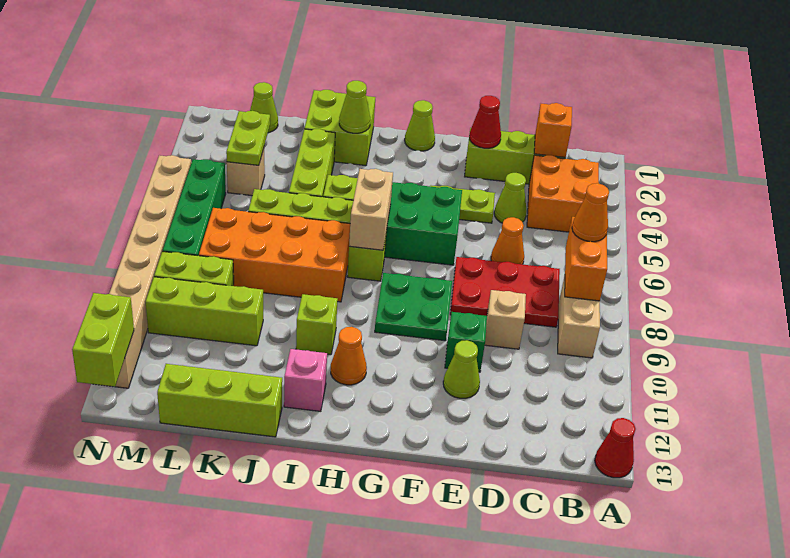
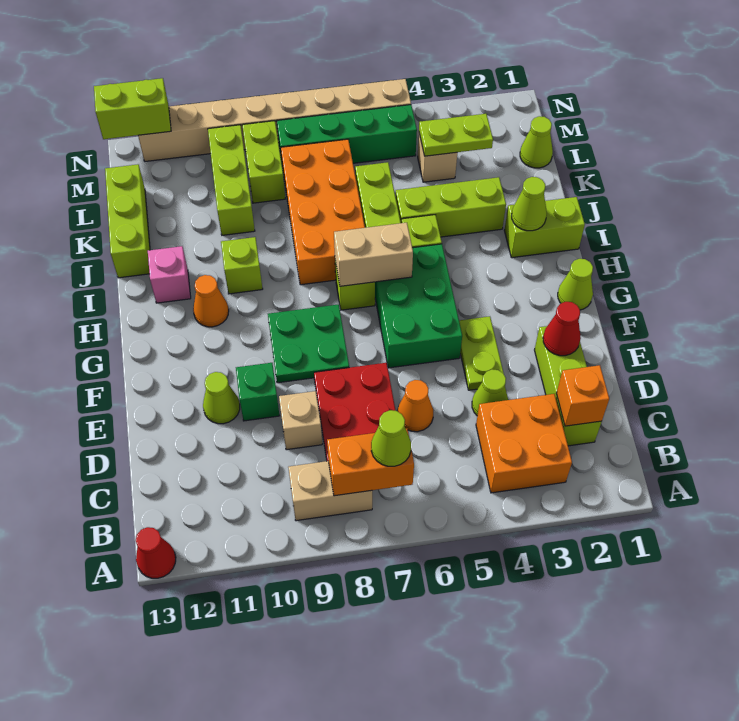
orange 1x1 cone [572,183,609,242] -> lime 1x1 cone [371,410,411,466]
lime 2x2 brick [304,90,375,166] -> lime 1x2 brick [504,197,585,258]

